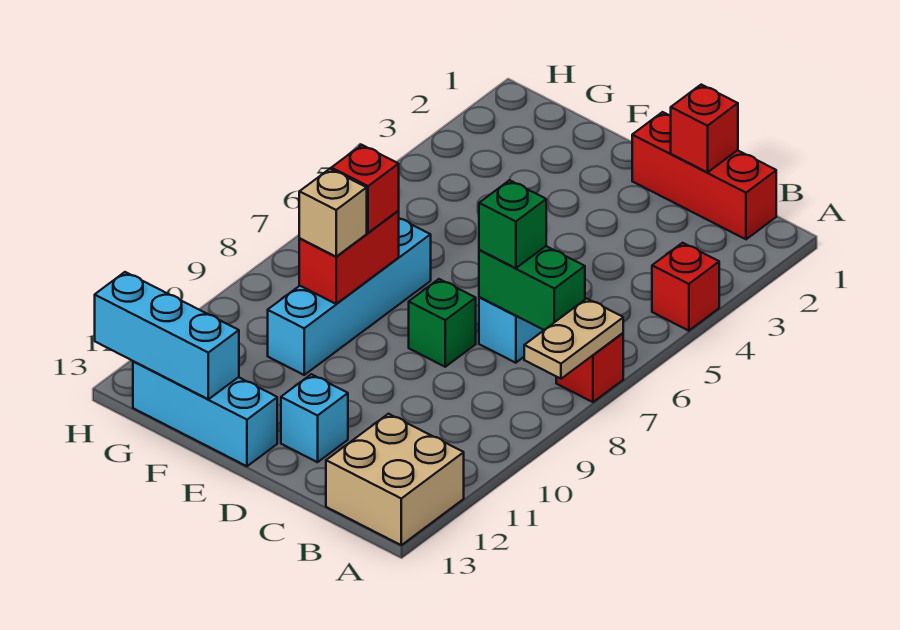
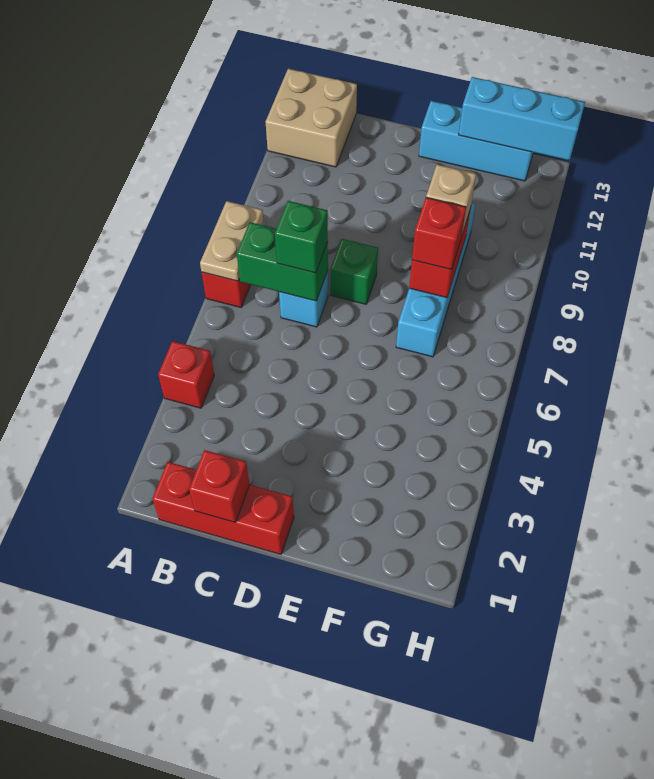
cyan 1x1 brick [281,374,348,462] -> none

